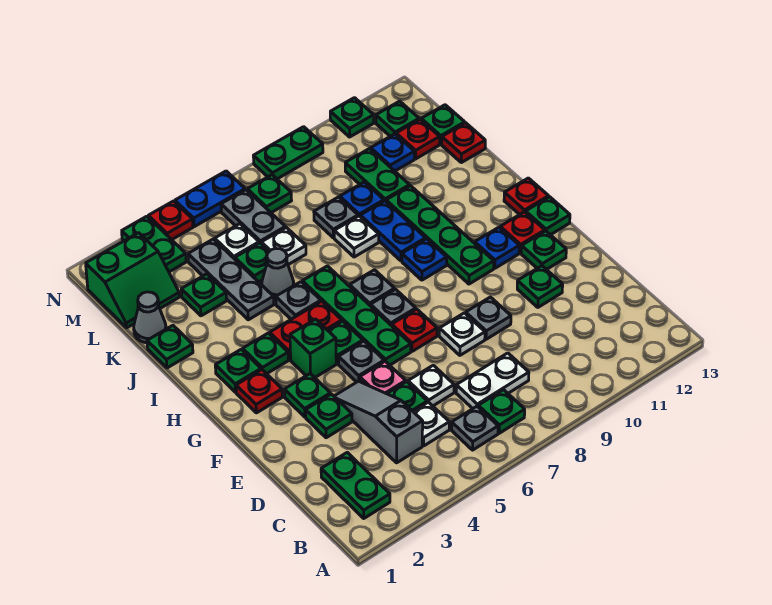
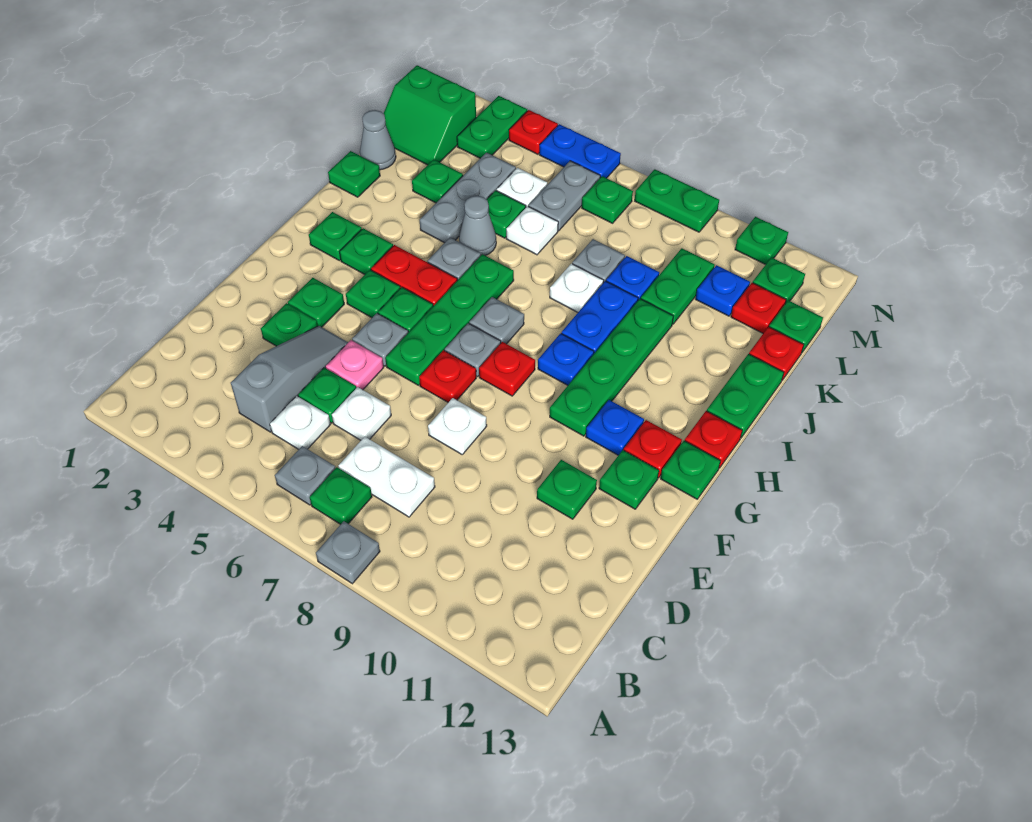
green 1x2 plate [321,452,390,518] -> green 1x2 plate moved to [707,354,784,438]
grey 1x1 plate [466,297,511,339] -> grey 1x1 plate moved to [316,521,380,584]
red 1x1 plate [236,370,282,413] -> red 1x1 plate moved to [479,342,535,396]
green 1x1 brick [290,319,336,378] -> green 1x1 plate [346,270,400,318]

